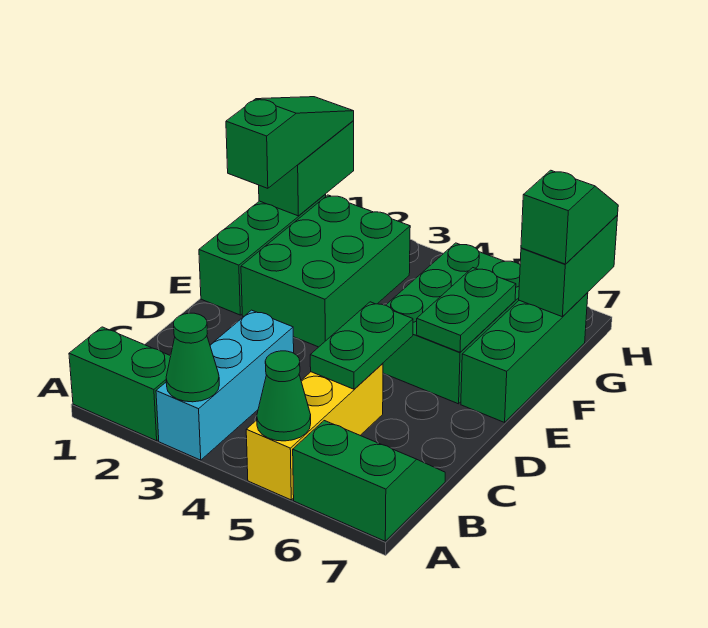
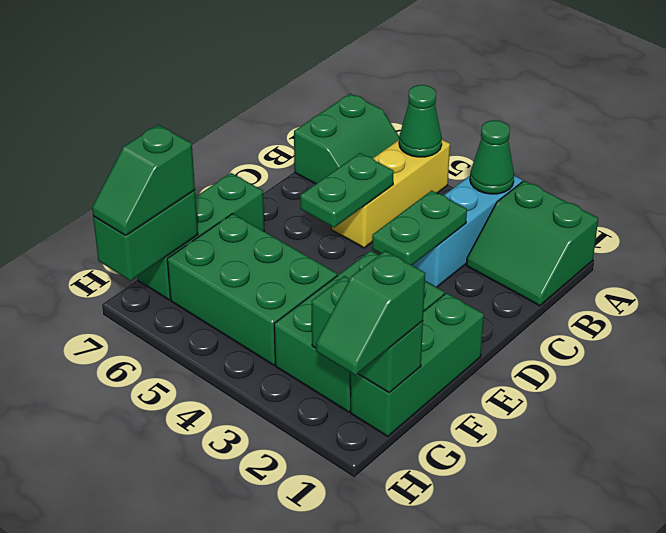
green 2x2 slope [293,421,445,541] -> green 2x2 slope turned to [294,94,399,184]
green 2x3 brick [383,243,520,404] -> green 2x3 brick turned to [167,214,337,365]
green 1x2 plate [416,268,516,352] -> green 1x2 plate moved to [372,191,467,265]
green 1x3 slope [226,97,354,188] -> green 1x2 slope [316,251,425,375]
green 1x2 brick [259,121,354,216] -> green 1x2 brick turned to [312,276,423,393]

